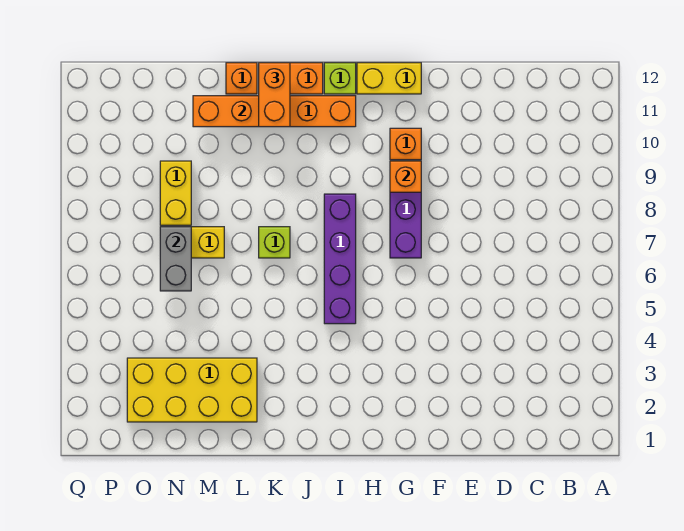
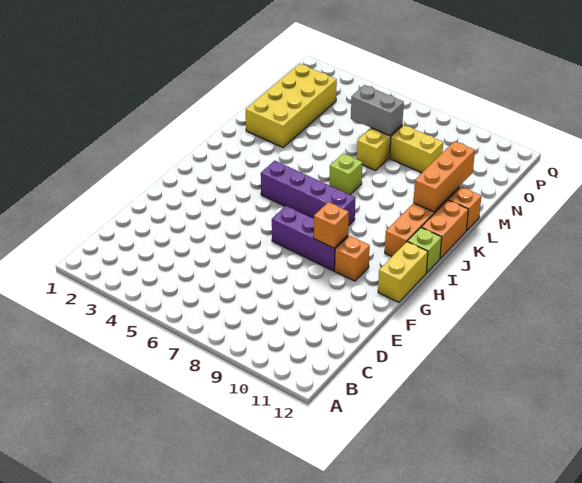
orange 1x2 brick [259,63,290,127] -> none

